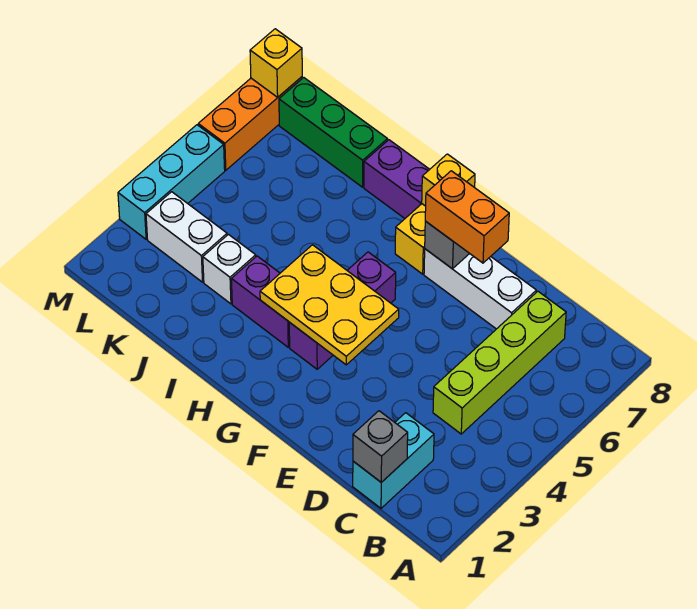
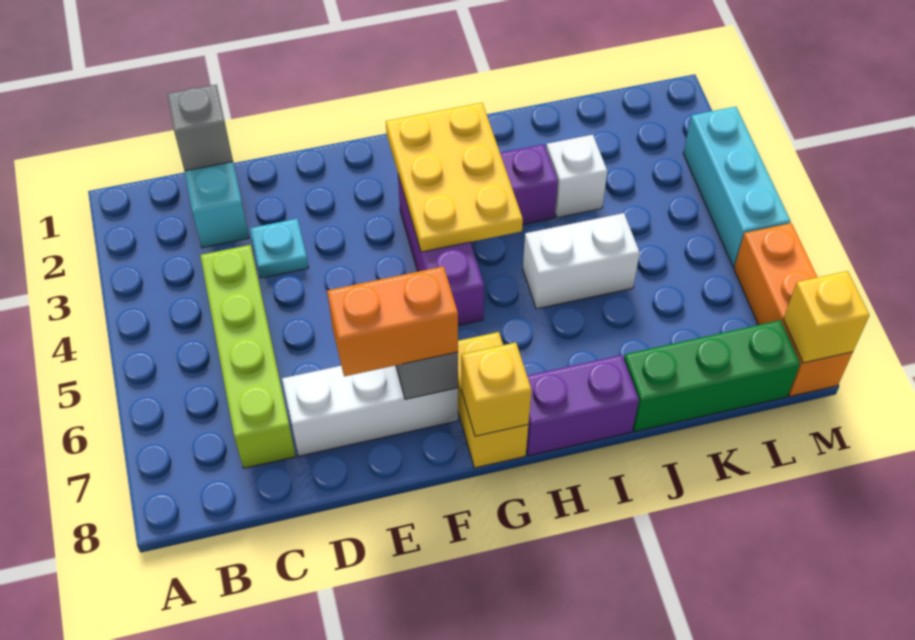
none -> cyan 1x1 plate [250,219,308,278]
yellow 2x3 plate [260,245,399,365] -> yellow 2x3 plate turned to [386,103,523,252]
white 1x2 brick [146,192,227,282] -> white 1x2 brick moved to [523,213,640,309]

